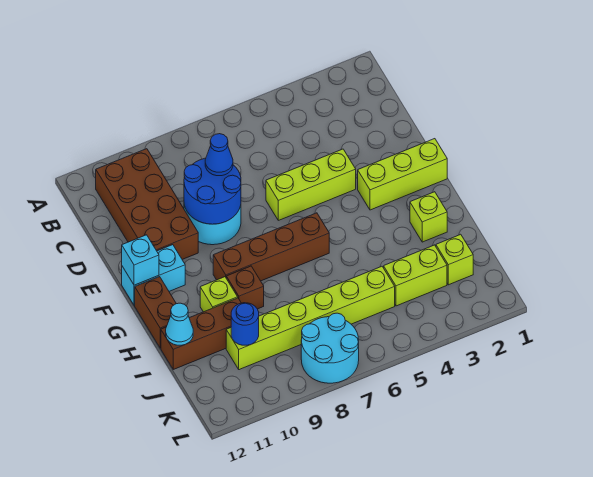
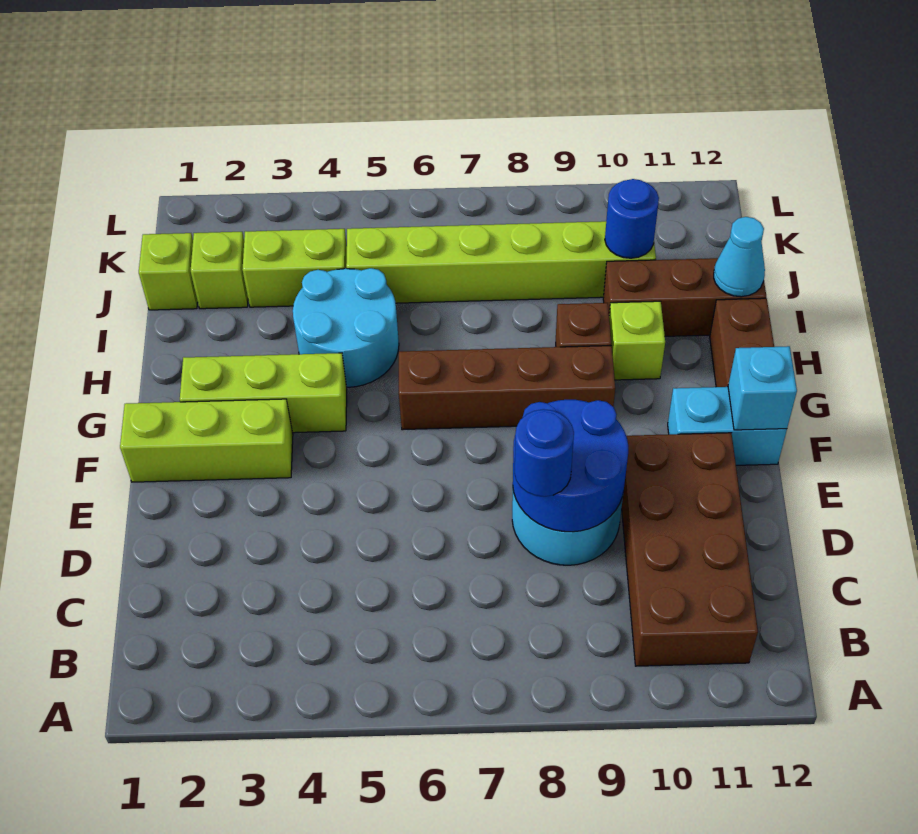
blue 1x1 cone [205,134,233,176] -> blue 1x1 round brick [515,409,574,497]
lime 1x3 brick [266,149,356,220] -> lime 1x3 brick moved to [180,353,347,433]
lime 1x1 brick [410,192,447,242] -> lime 1x1 brick moved to [139,233,198,310]
cyan 2x2 round brick [301,313,359,383] -> cyan 2x2 round brick moved to [293,268,399,387]

